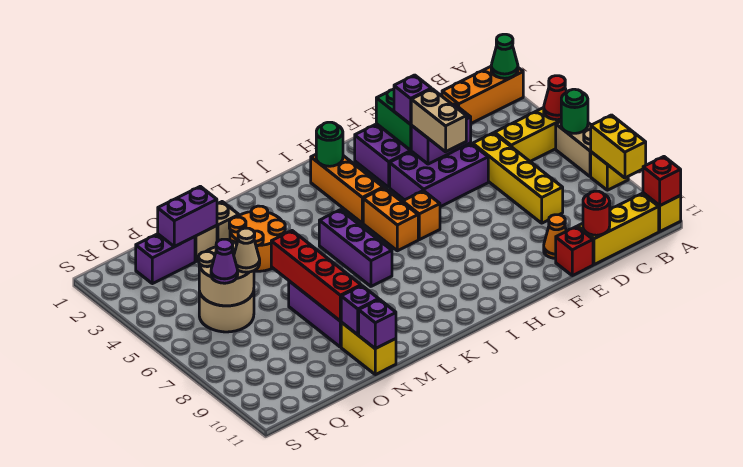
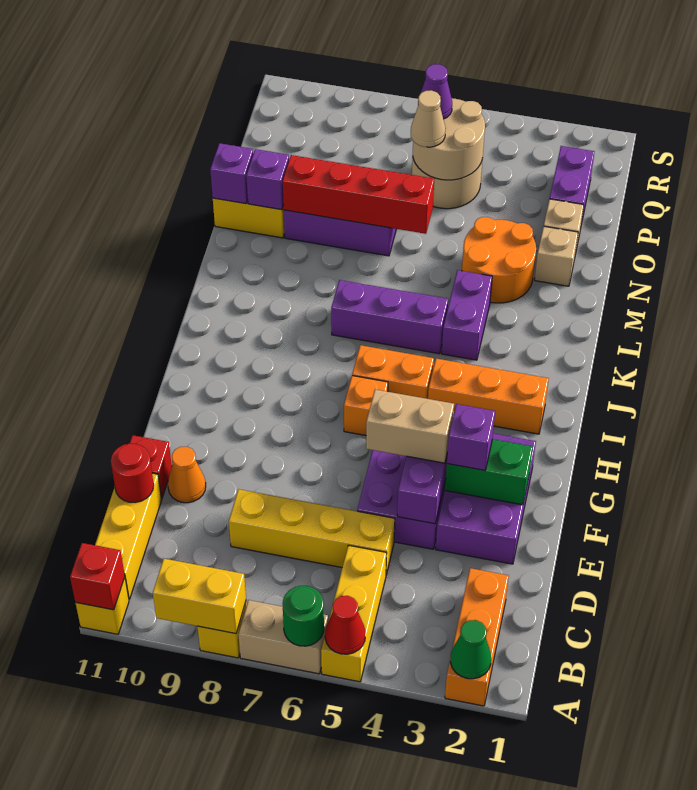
green 1x1 round brick [316,122,343,166] -> none
purple 1x2 brick [158,186,217,247] -> purple 1x2 brick moved to [442,270,492,360]

